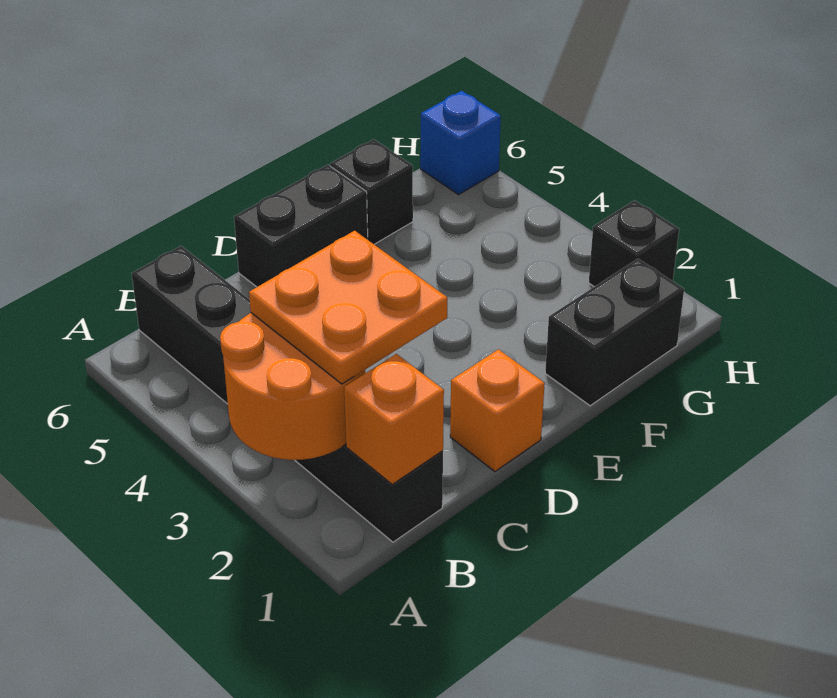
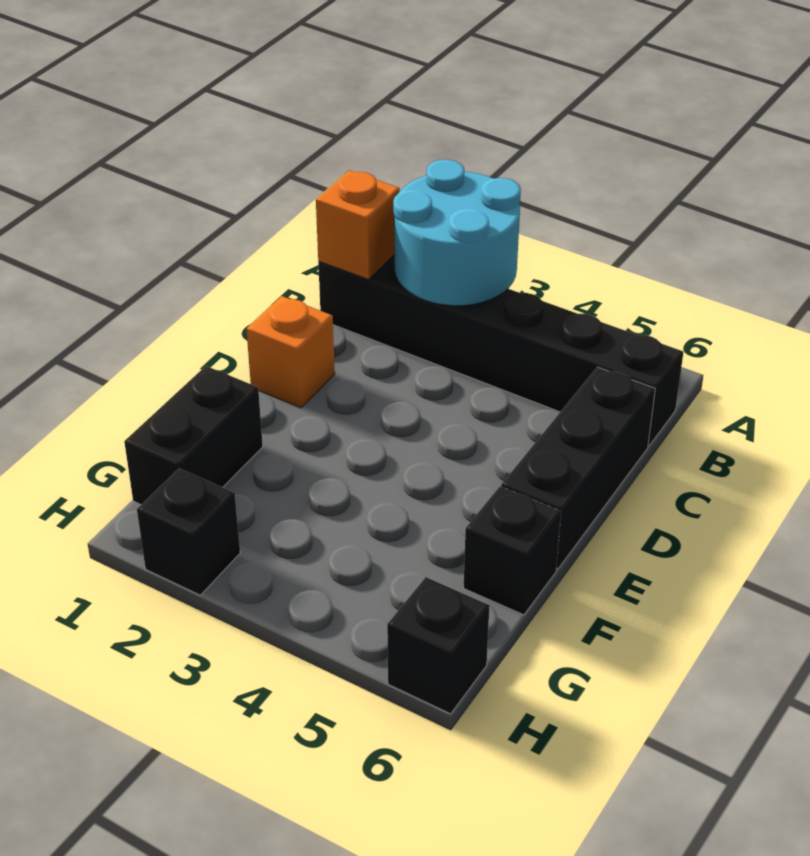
orange 2x2 round brick [220,313,365,460] -> cyan 2x2 round brick [393,160,521,306]
orange 2x2 plate [249,231,448,384] -> none
black 1x2 brick [234,165,368,287] -> black 1x3 brick [501,367,655,569]
blue 1x1 brick [420,91,501,195] -> black 1x1 brick [387,577,490,714]

